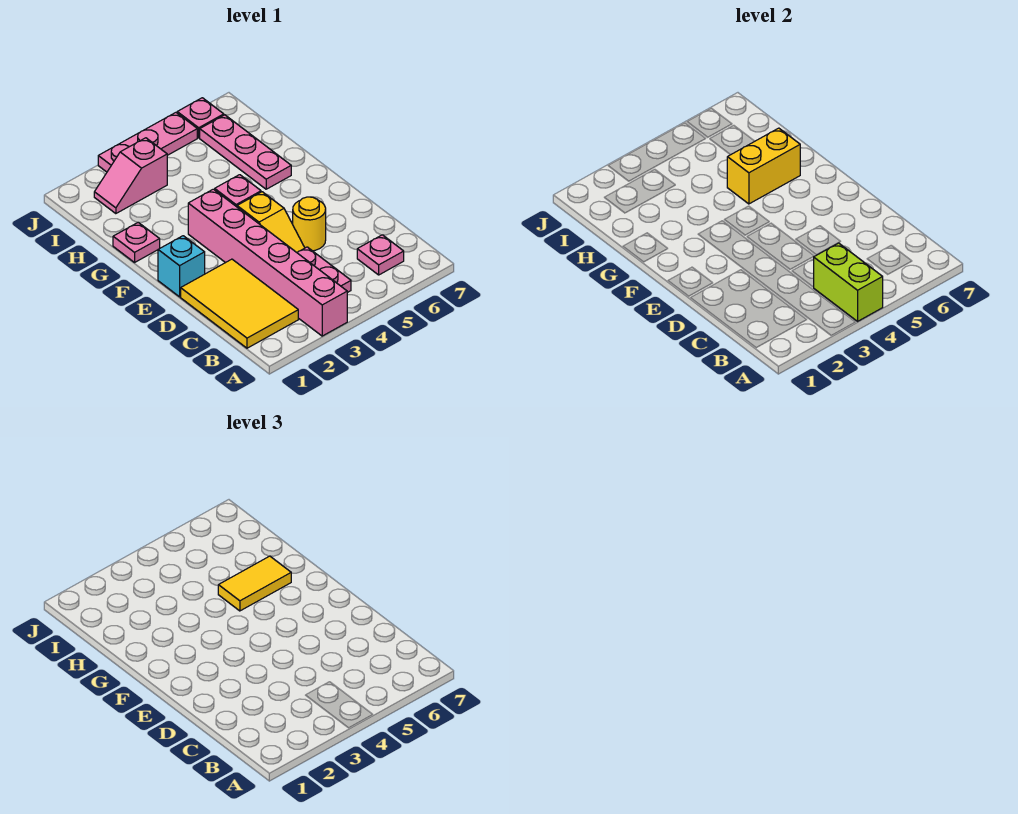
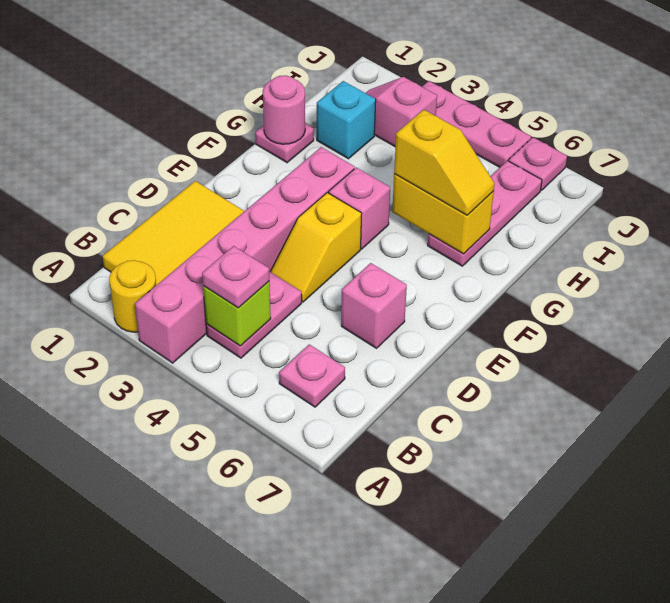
lime 1x2 brick [813,243,883,321] -> lime 1x1 brick [203,282,271,346]
none -> pink 1x1 plate [202,246,269,308]
yellow 1x1 round brick [292,197,326,251] -> yellow 1x1 round brick moved to [109,260,156,332]
none -> pink 1x1 brick [341,263,407,348]
cyan 1x1 brick [158,236,205,297] -> cyan 1x1 brick moved to [317,81,376,159]
none -> pink 1x1 round brick [263,75,305,144]
yellow 1x2 tile [218,556,291,611] -> yellow 1x2 slope [394,110,495,215]

